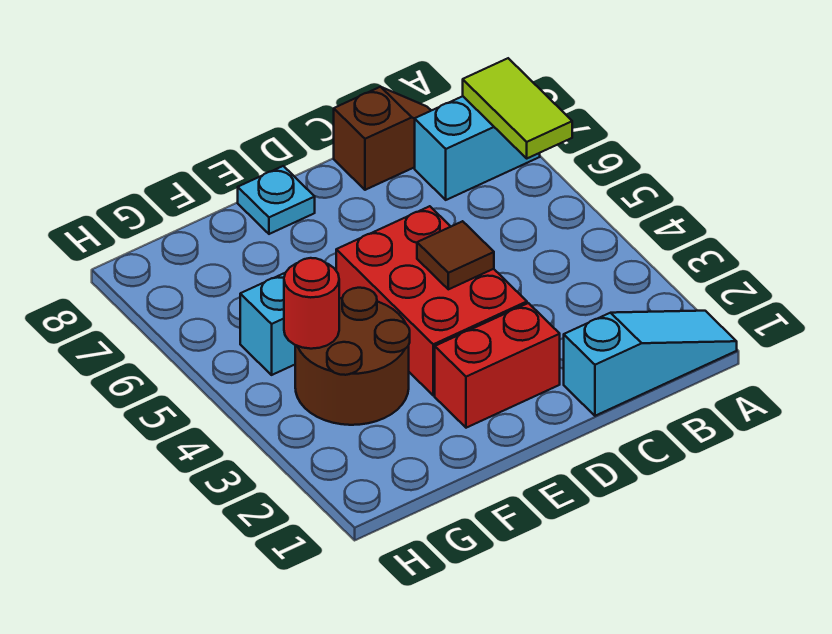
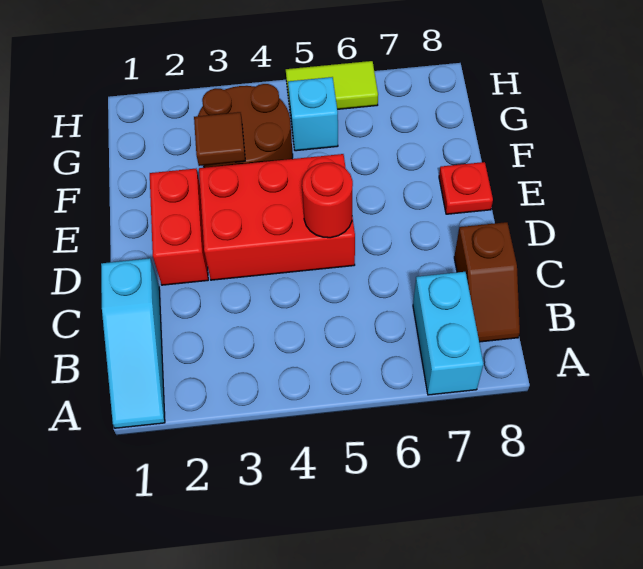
lime 1x2 tile [463,58,572,158] -> lime 1x2 tile moved to [286,61,378,109]
brown 1x1 tile [417,221,494,289] -> brown 1x1 tile moved to [194,112,245,166]
cyan 1x1 plate [238,166,315,234] -> red 1x1 plate [439,162,493,214]
red 1x1 round brick [284,258,339,349] -> red 1x1 round brick moved to [302,163,353,238]

